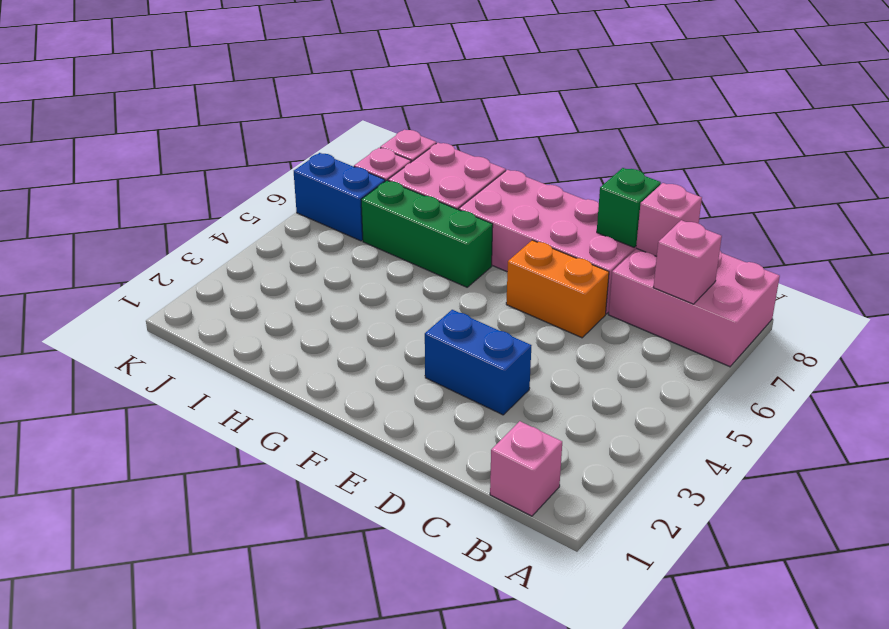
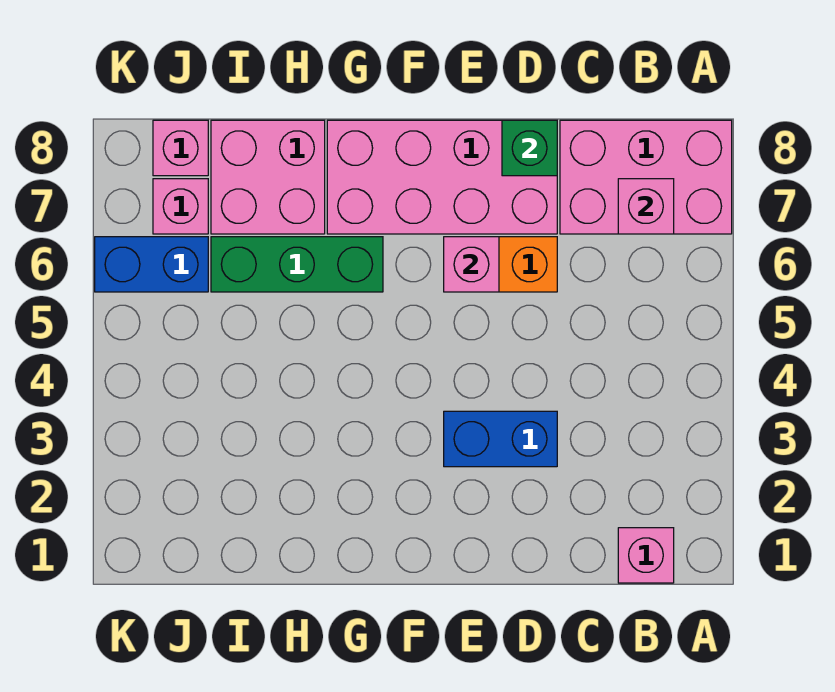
pink 1x1 brick [636,183,702,256] -> pink 1x1 brick moved to [444,237,499,292]

